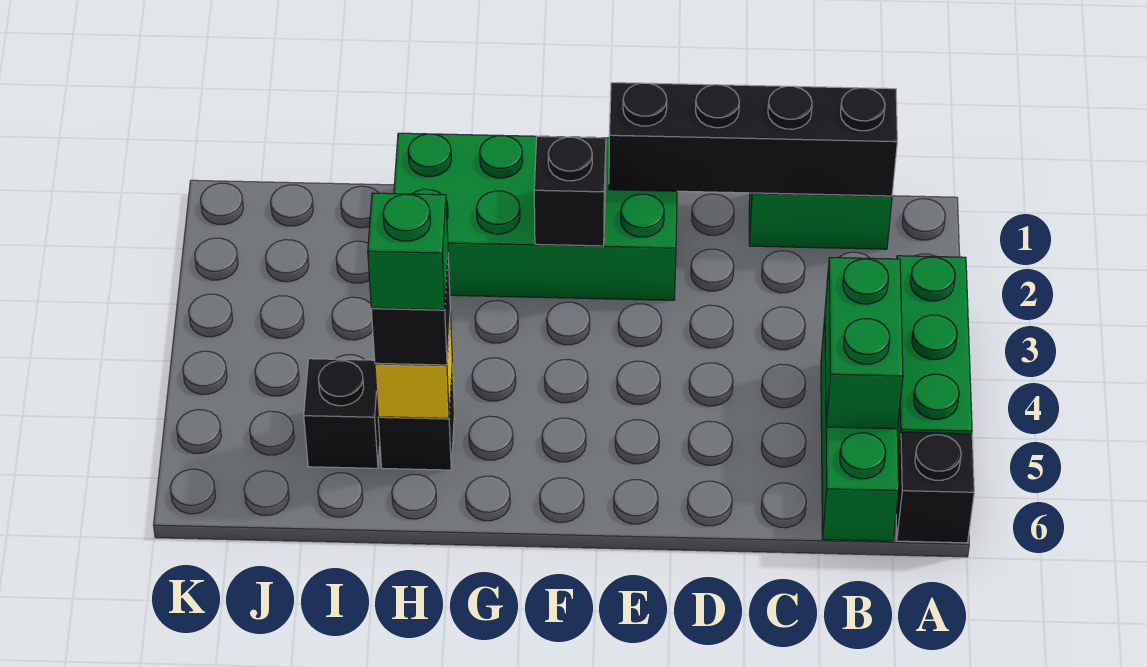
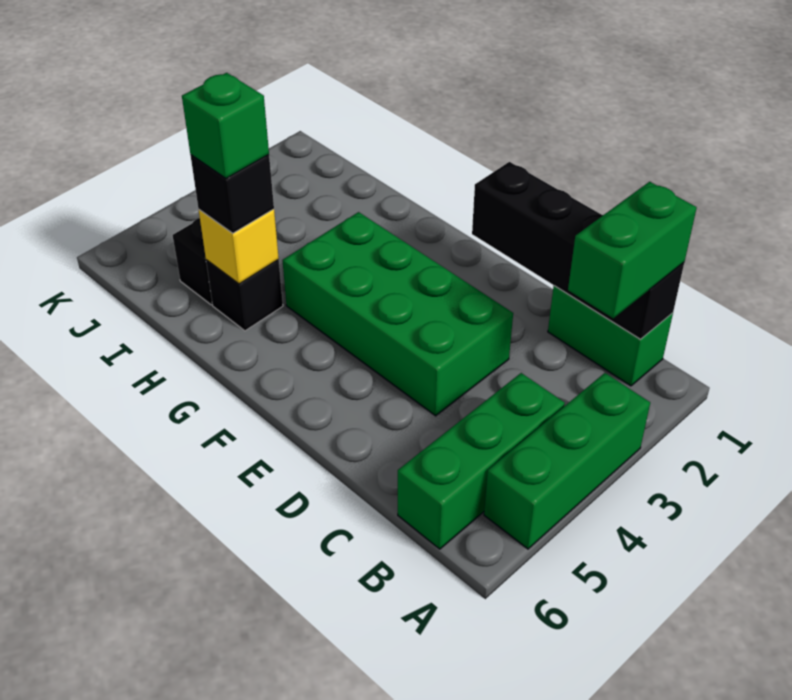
black 1x1 brick [896,432,974,543] -> none
green 1x2 brick [825,258,903,429] -> green 1x2 brick moved to [568,182,697,318]
green 2x4 brick [394,133,677,300] -> green 2x4 brick moved to [282,212,513,416]
black 1x1 brick [534,136,606,246] -> none

